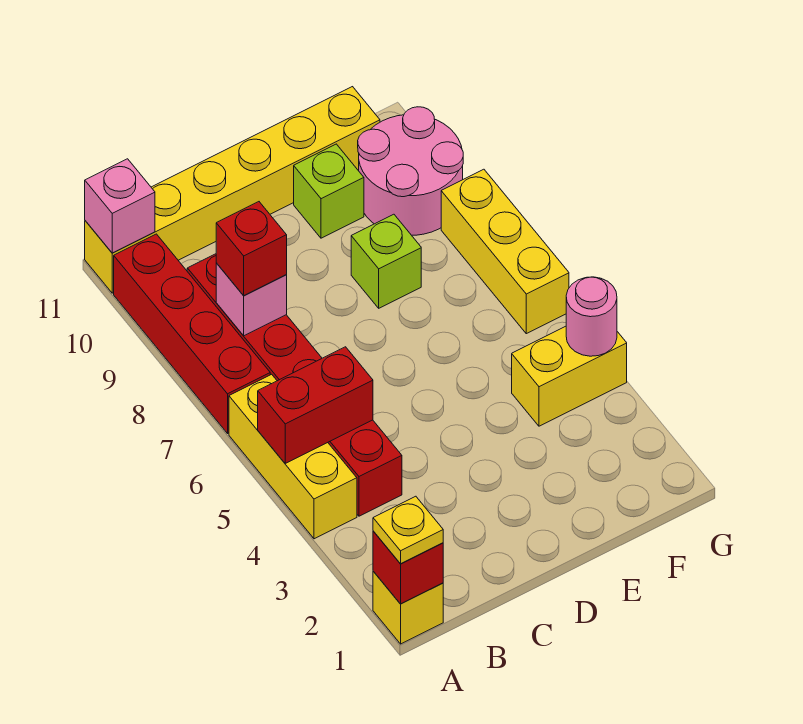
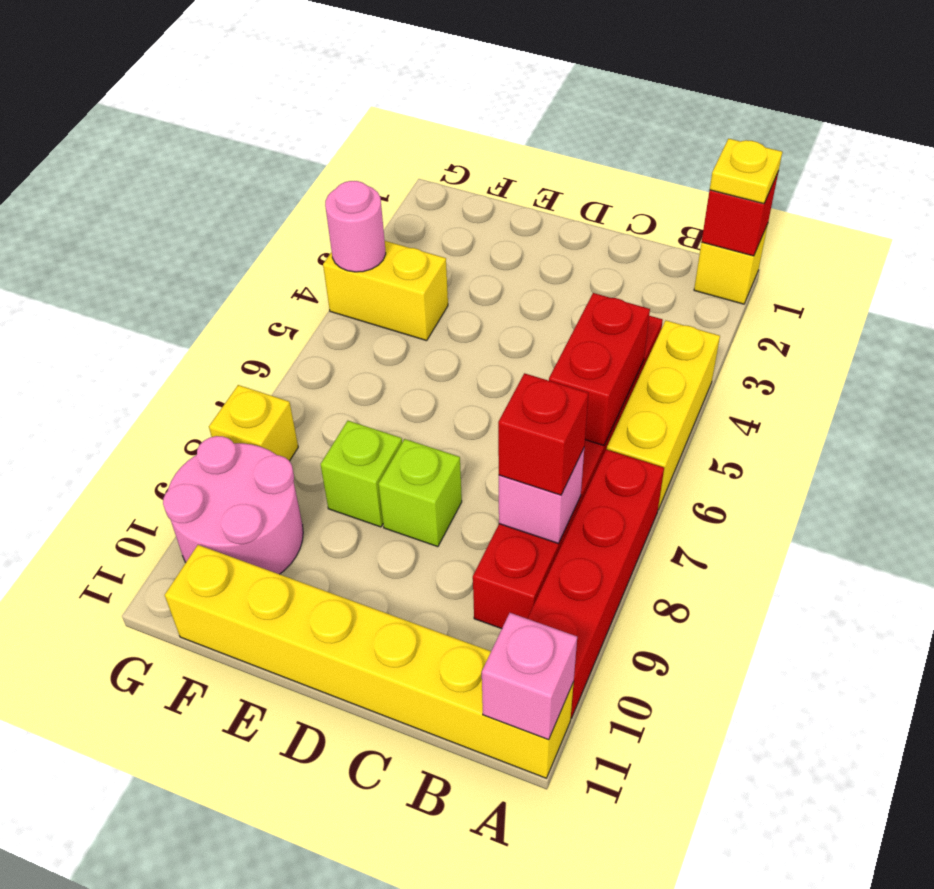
red 1x2 brick [258,347,373,463] -> red 1x2 brick turned to [549,293,650,445]
lime 1x1 brick [294,144,364,238] -> lime 1x1 brick moved to [379,439,462,547]
yellow 1x3 brick [441,169,569,334] -> yellow 1x1 brick [209,385,298,461]

